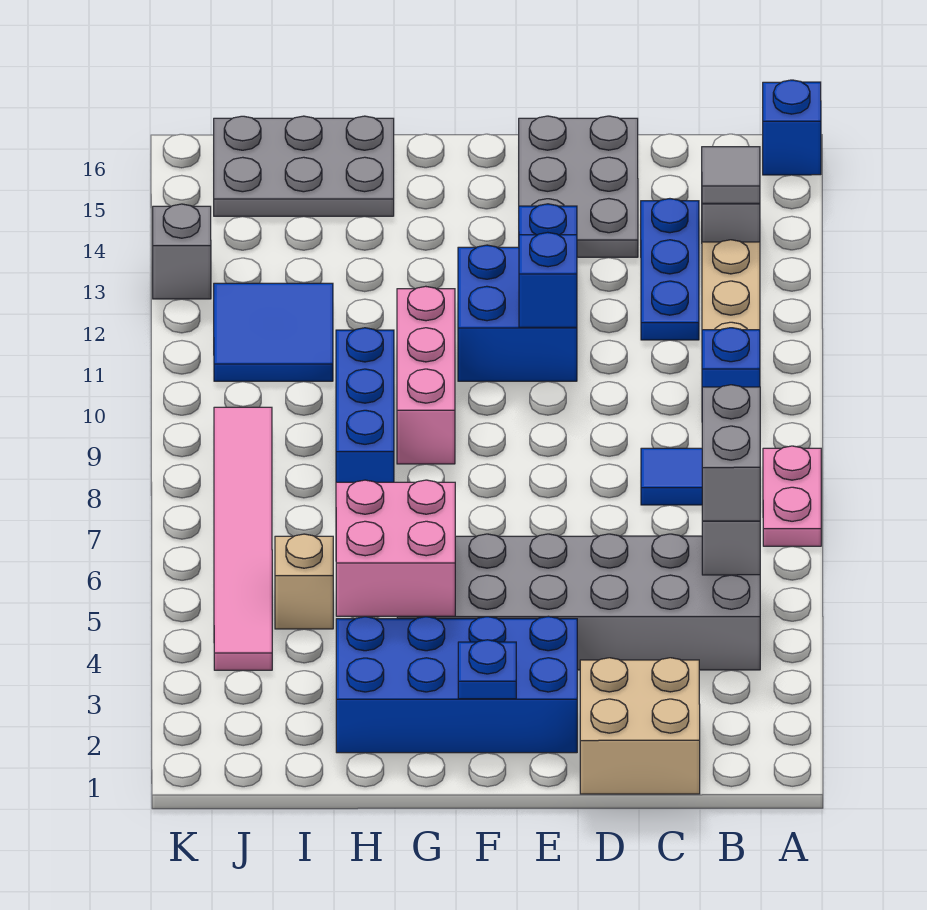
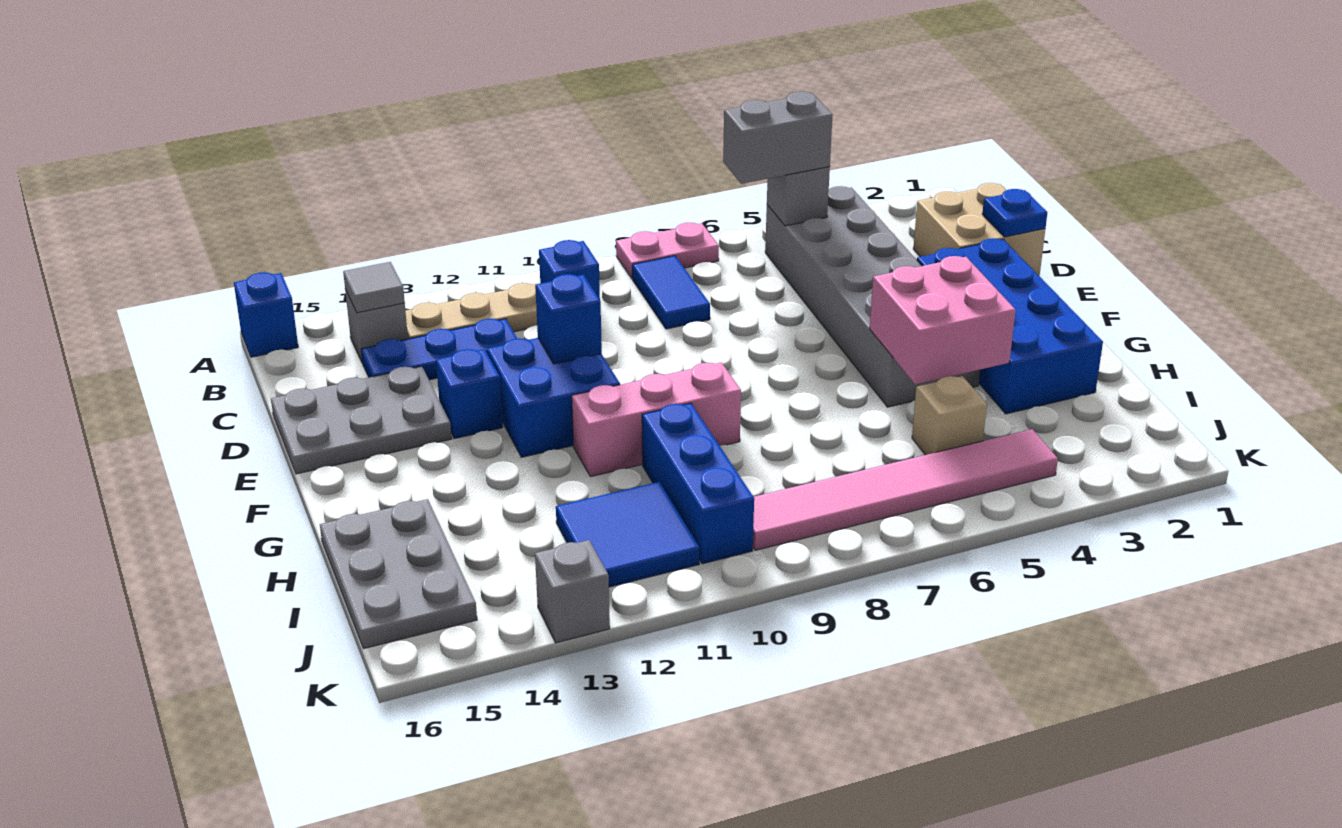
blue 1x1 plate [458,640,516,699] -> blue 1x1 plate moved to [982,189,1047,237]
blue 1x3 brick [336,328,394,482] -> blue 1x3 brick turned to [642,403,754,564]

